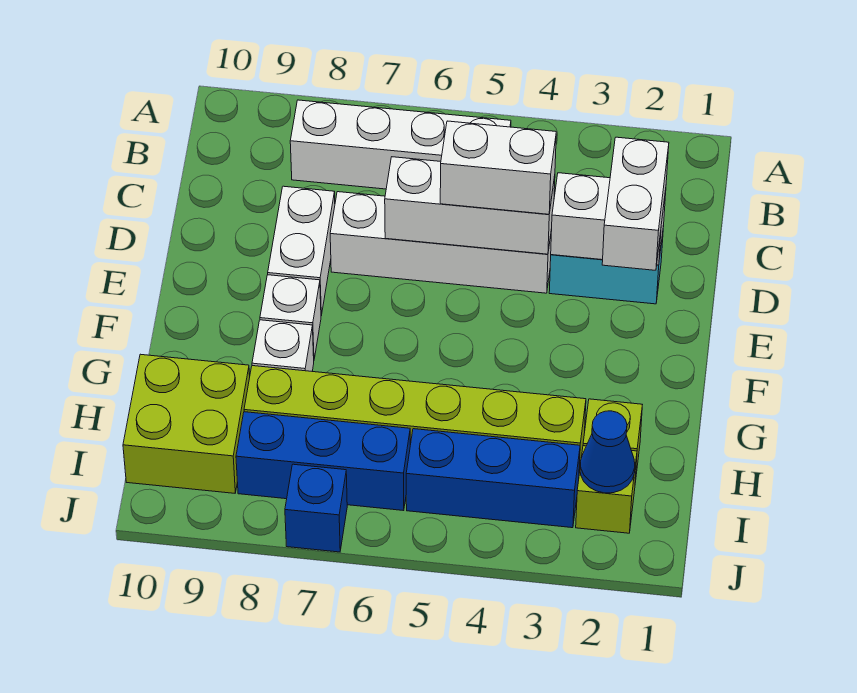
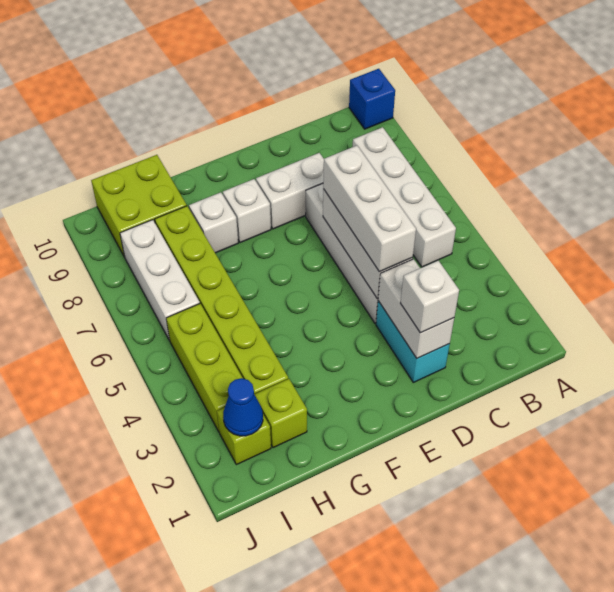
white 1x2 brick [602,137,669,270] -> white 1x1 brick [400,260,459,333]
white 1x2 brick [440,121,556,214] -> white 1x3 brick [323,146,416,272]
blue 1x3 brick [406,429,580,528] -> lime 1x3 brick [166,304,243,431]
blue 1x3 brick [236,412,410,511] -> white 1x3 brick [120,220,200,341]
blue 1x1 brick [285,464,347,552] -> blue 1x1 brick moved to [349,69,395,129]

